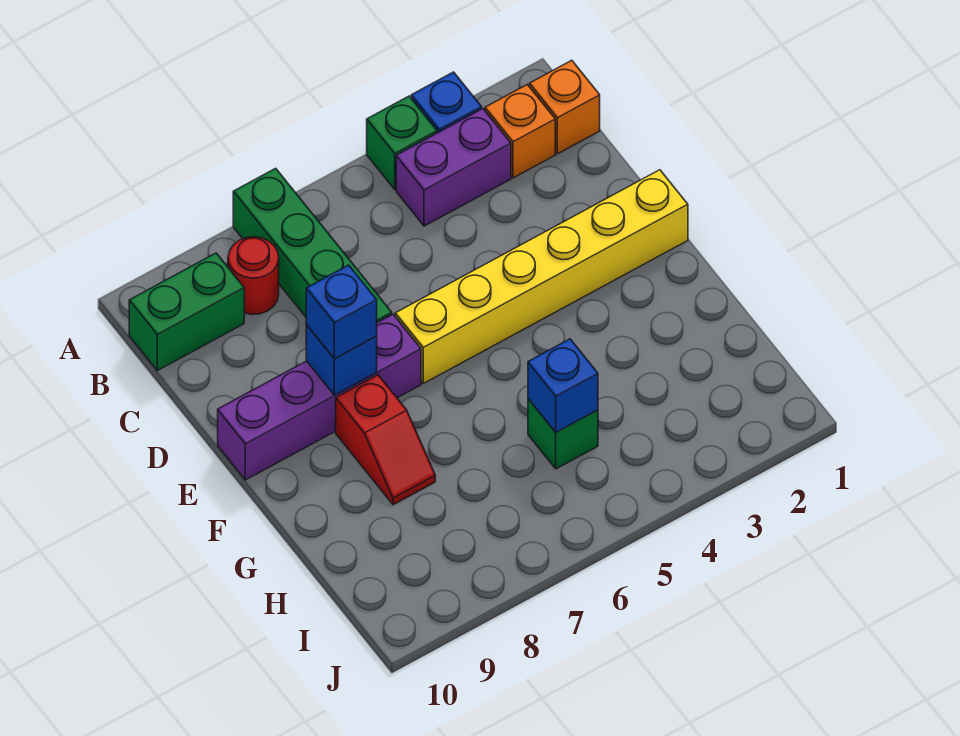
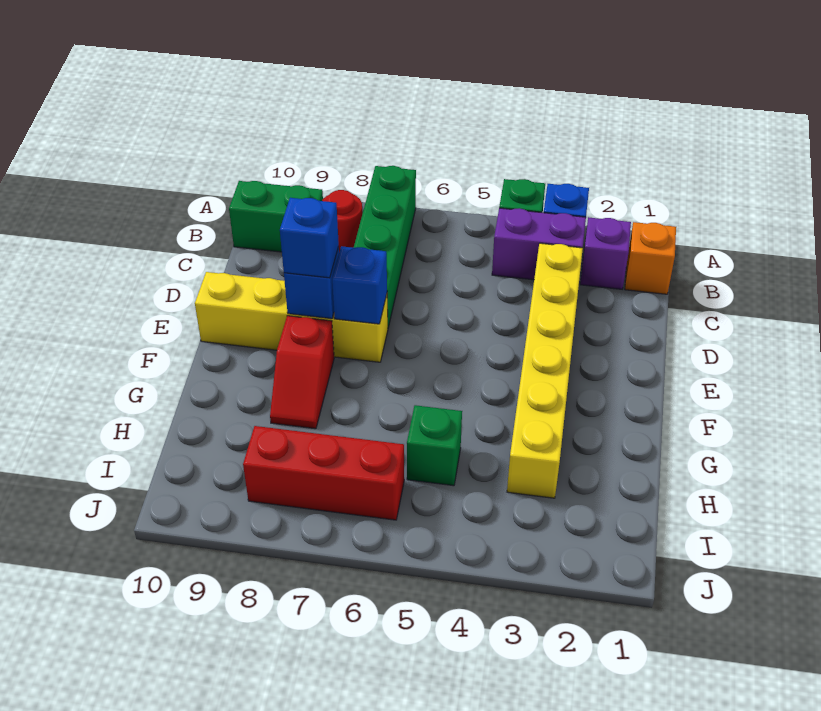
orange 1x1 brick [485,84,555,178] -> purple 1x1 brick [580,217,631,289]
yellow 1x6 brick [395,170,688,384] -> yellow 1x6 brick turned to [507,243,583,498]
purple 1x4 brick [218,314,421,480] -> yellow 1x4 brick [195,272,388,362]
blue 1x1 brick [528,339,598,432] -> blue 1x1 brick moved to [332,246,387,324]
none -> red 1x3 brick [243,426,404,520]

